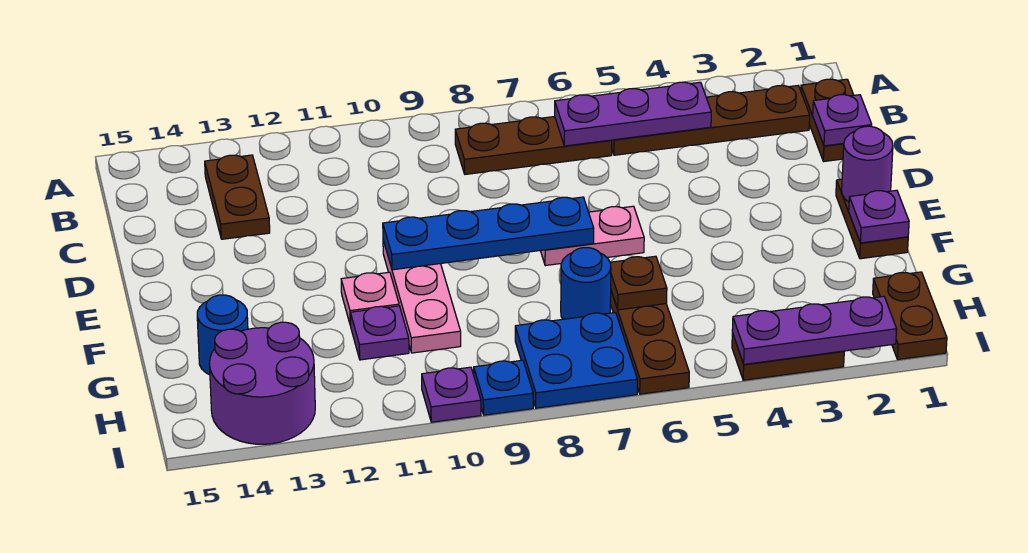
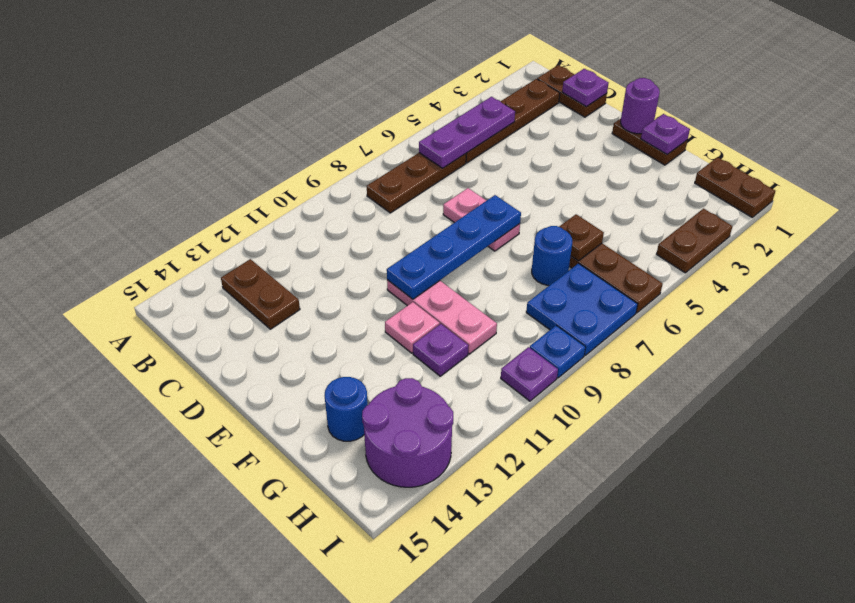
pink 1x2 plate [540,206,644,266] -> pink 1x2 plate turned to [443,188,520,251]
purple 1x3 plate [732,296,897,364] -> none

